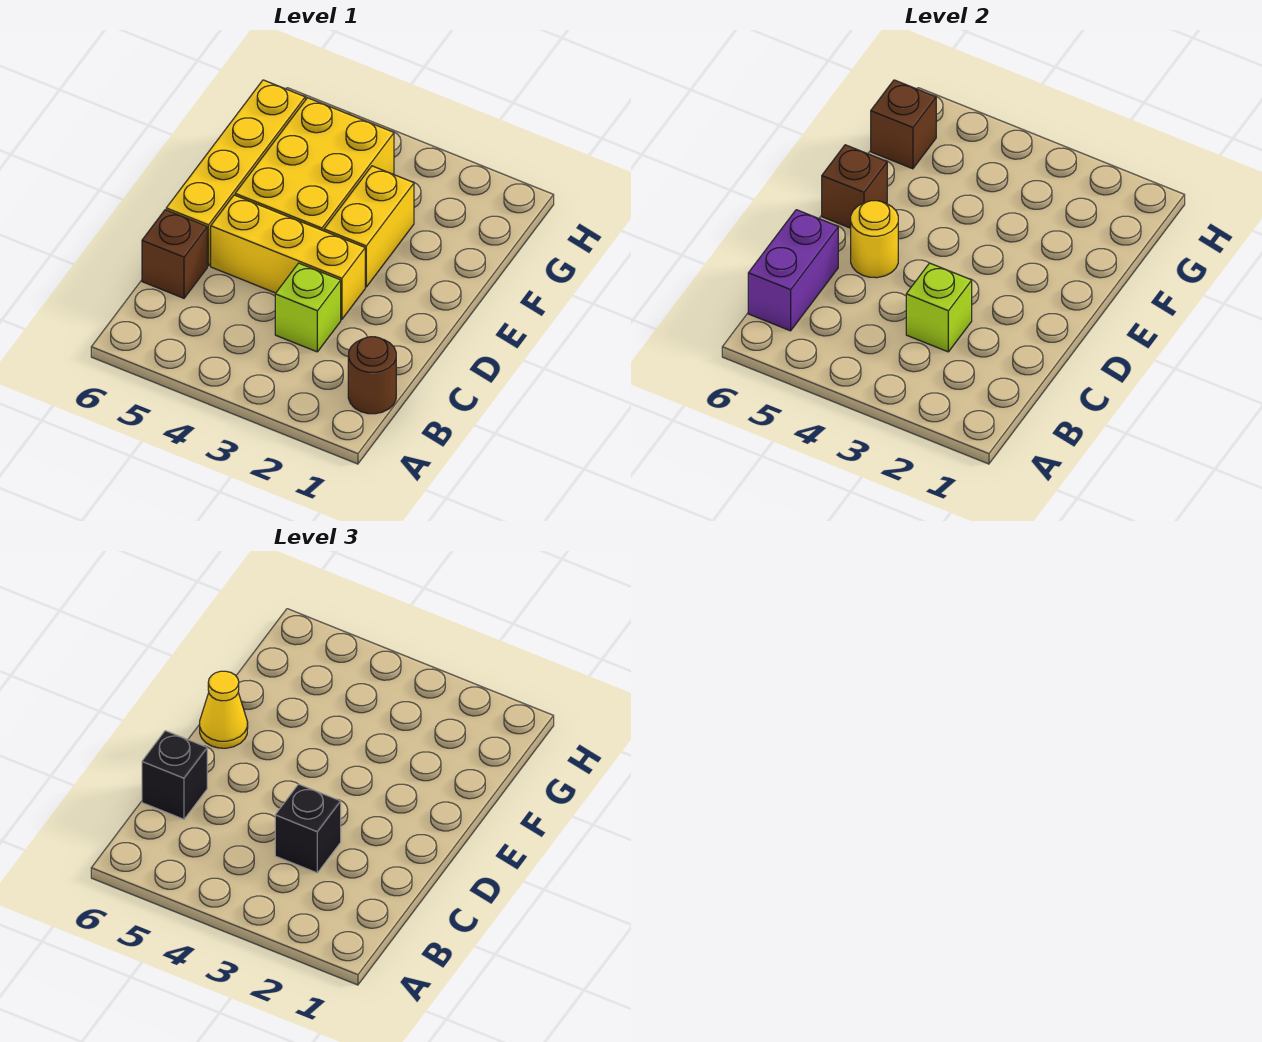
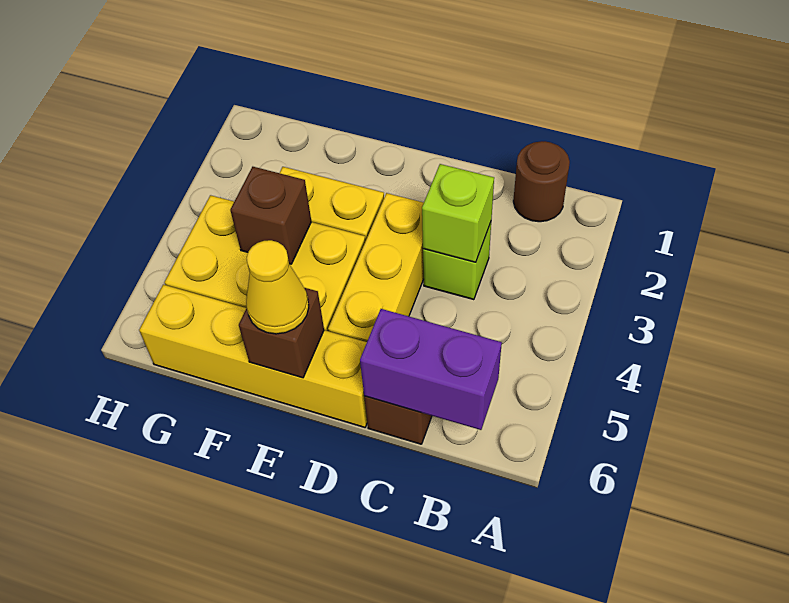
black 1x1 brick [275,784,341,873] -> none
black 1x1 brick [142,731,207,819] -> none
yellow 1x1 round brick [851,201,898,278] -> none
brown 1x1 brick [871,80,936,169] -> brown 1x1 brick moved to [230,167,311,264]

